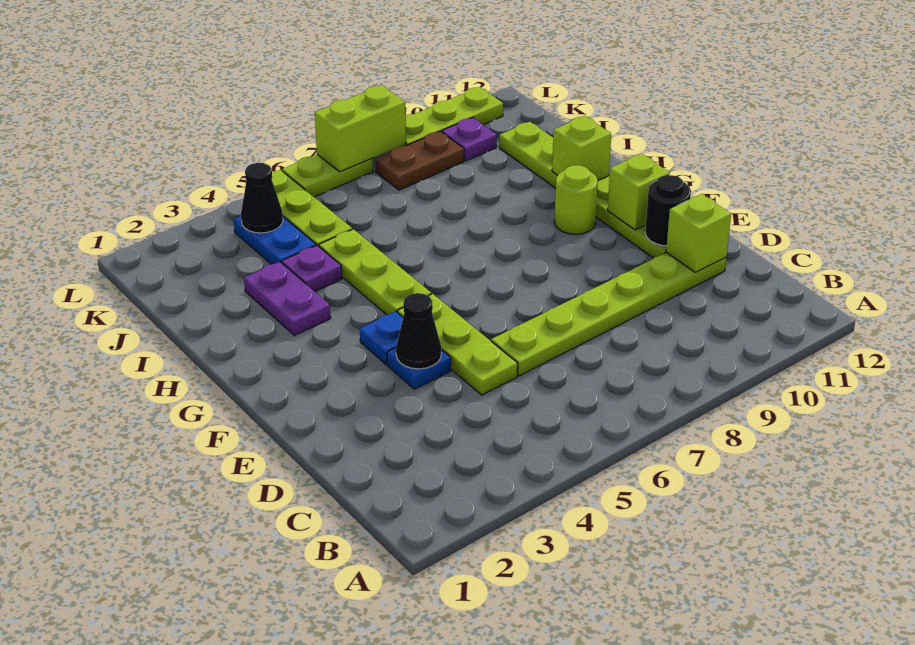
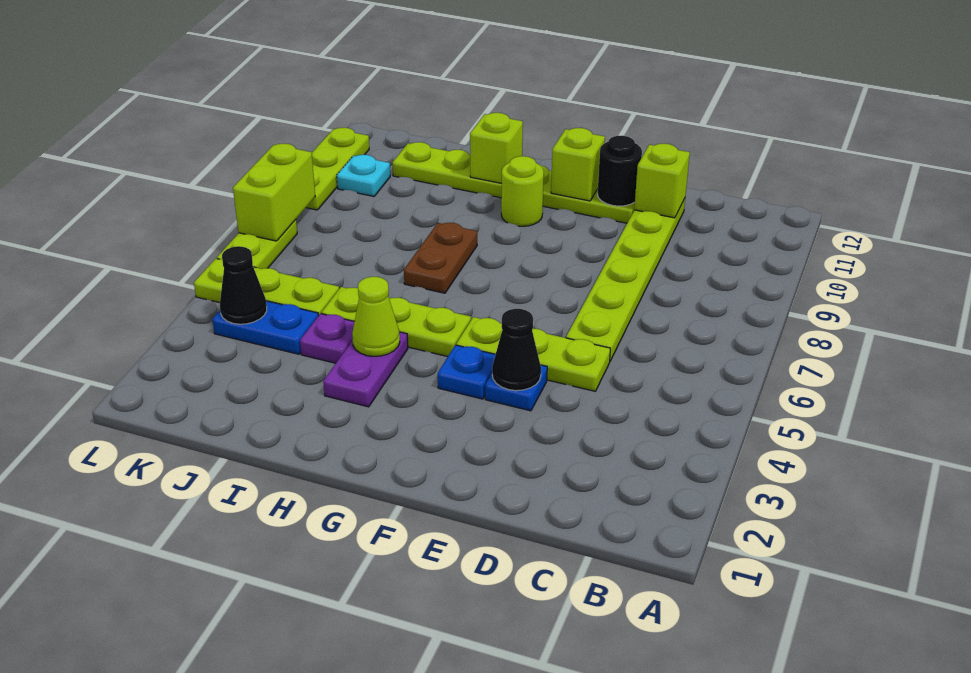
purple 1x2 plate [244,262,331,335] -> purple 1x2 plate turned to [323,332,408,407]
none -> lime 1x1 cone [352,277,400,356]
brown 1x2 plate [375,131,464,190] -> brown 1x2 plate moved to [404,223,477,293]
purple 1x1 plate [442,118,497,161] -> cyan 1x1 plate [337,155,390,196]

